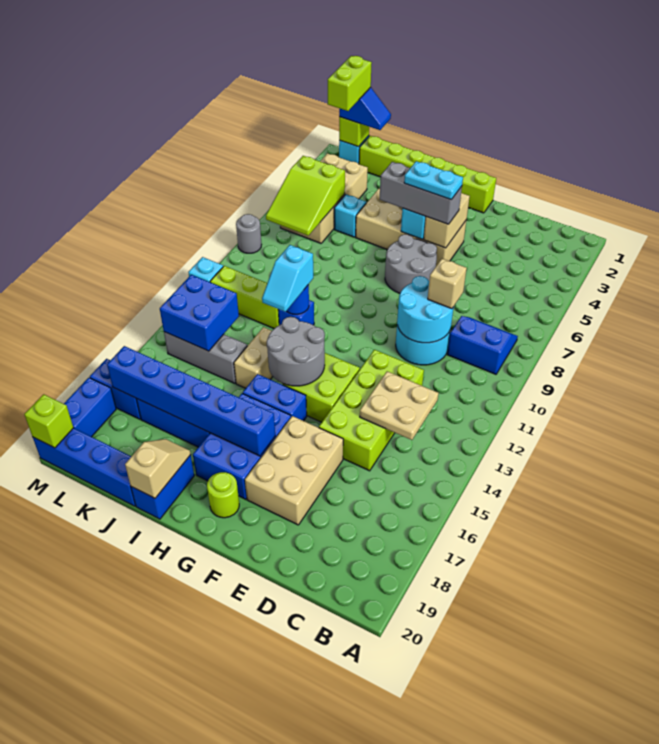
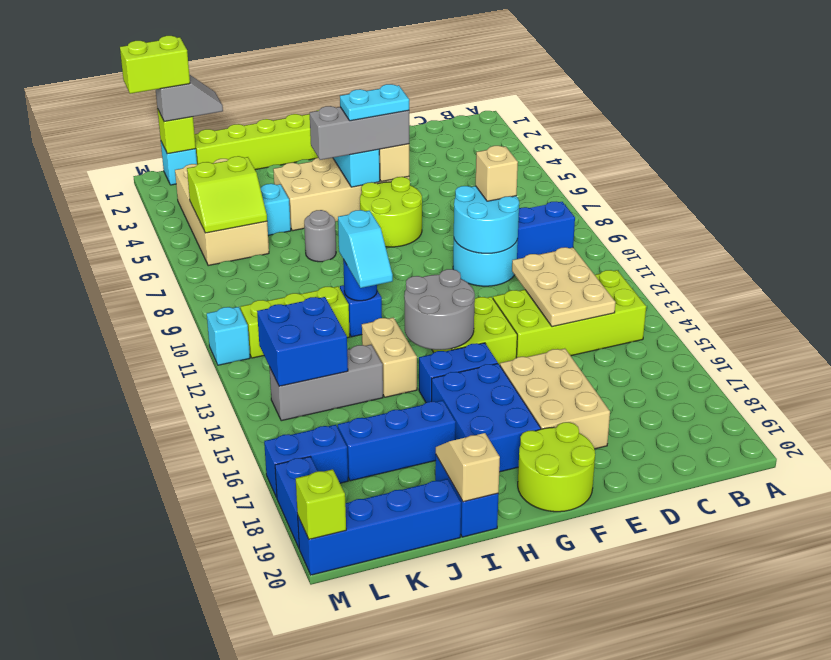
tan 2x2 plate [360,371,439,440] -> tan 2x3 plate [512,247,616,327]
lime 2x4 brick [319,350,424,471] -> lime 2x4 brick turned to [493,270,646,358]
grey 2x2 round brick [385,234,437,293] -> lime 2x2 round brick [360,177,422,247]
blue 1x6 brick [107,346,275,456] -> none
lime 1x1 round brick [207,472,239,518] -> lime 2x2 round brick [518,422,595,512]
blue 1x2 slope [339,87,391,130] -> grey 1x2 slope [156,74,223,122]
lime 2x3 slope [266,156,345,235] -> lime 2x2 slope [187,156,267,233]
lime 1x2 brick [328,56,372,111] -> lime 1x2 brick turned to [120,36,190,94]
grey 1x1 round brick [236,214,261,253] -> grey 1x1 round brick moved to [304,210,336,262]

